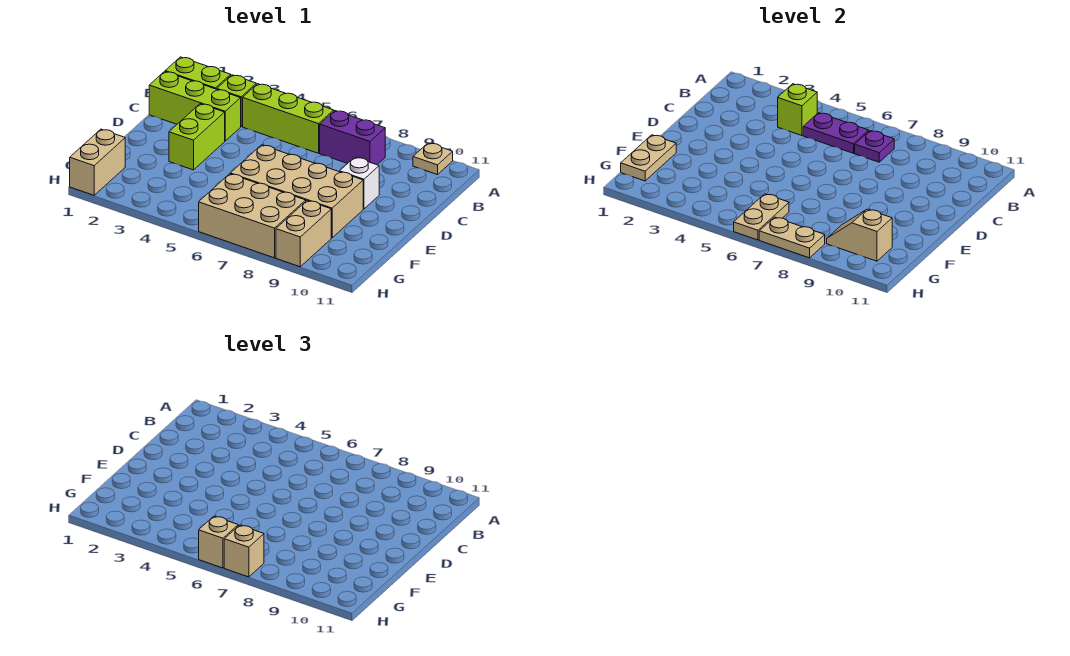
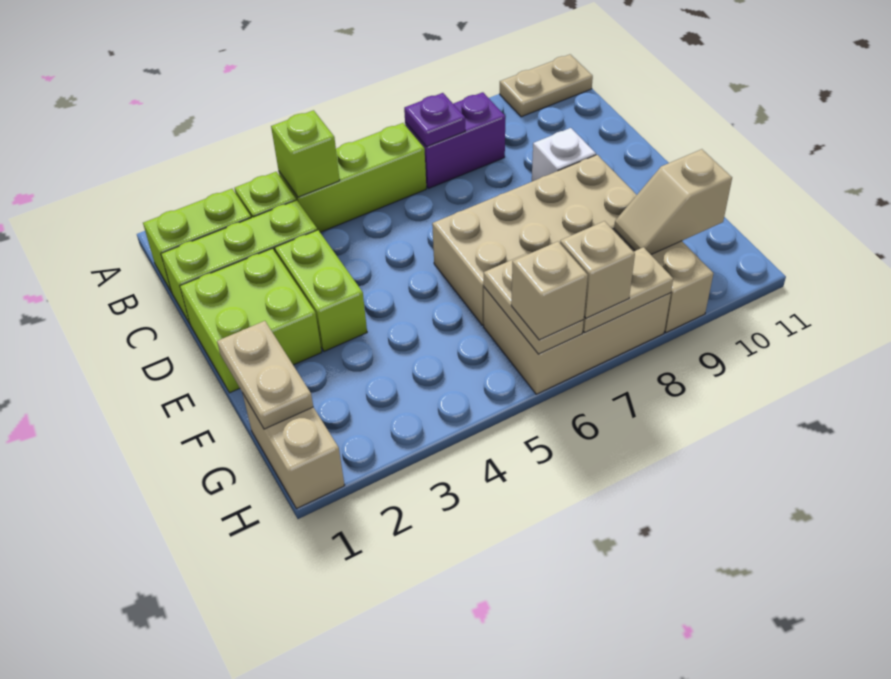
tan 1x1 plate [413,143,453,175] -> tan 1x2 plate [500,54,593,117]
purple 1x2 plate [803,113,869,153] -> none
none -> lime 2x2 brick [180,249,322,393]

